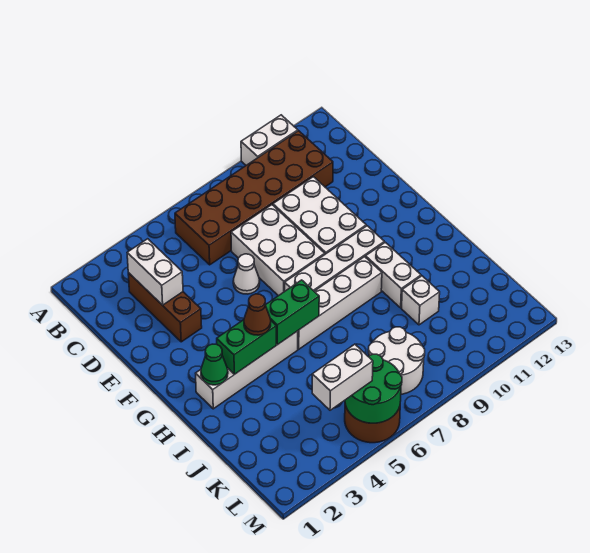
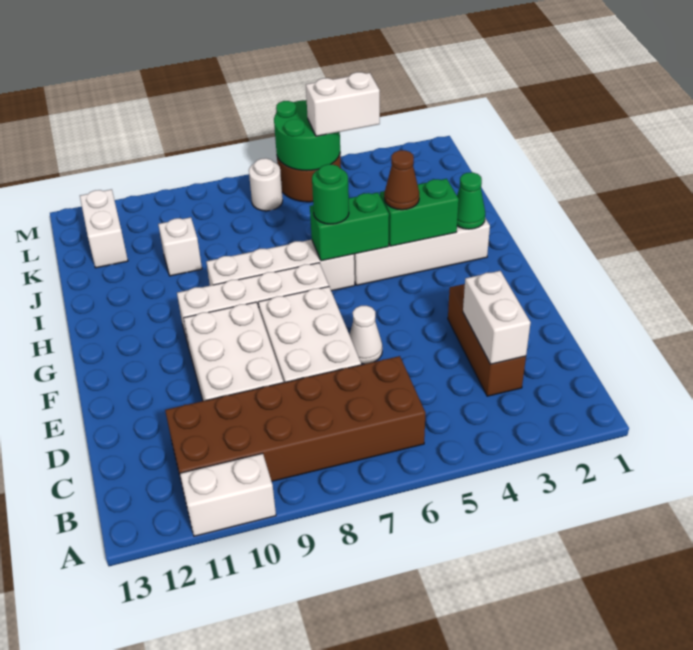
none -> green 1x1 round brick [312,164,349,224]
white 1x2 brick [366,242,421,308] -> white 1x2 brick moved to [80,189,128,268]
white 2x2 round brick [368,327,425,394] -> white 1x1 round brick [249,158,283,211]

